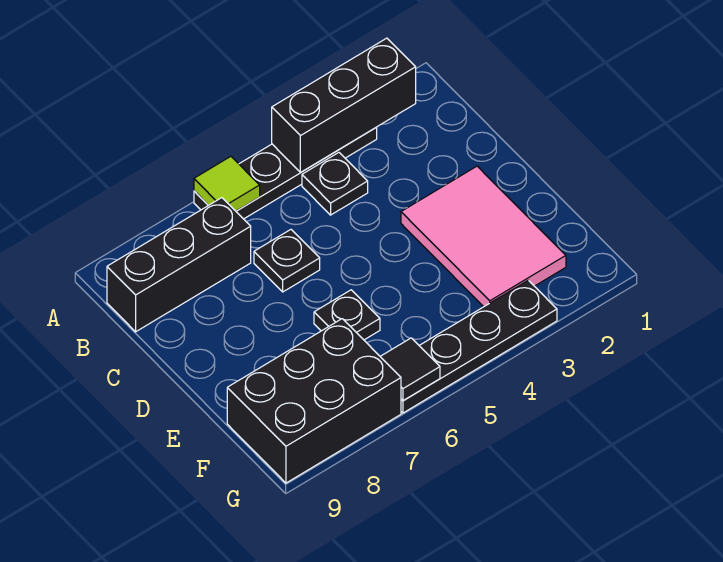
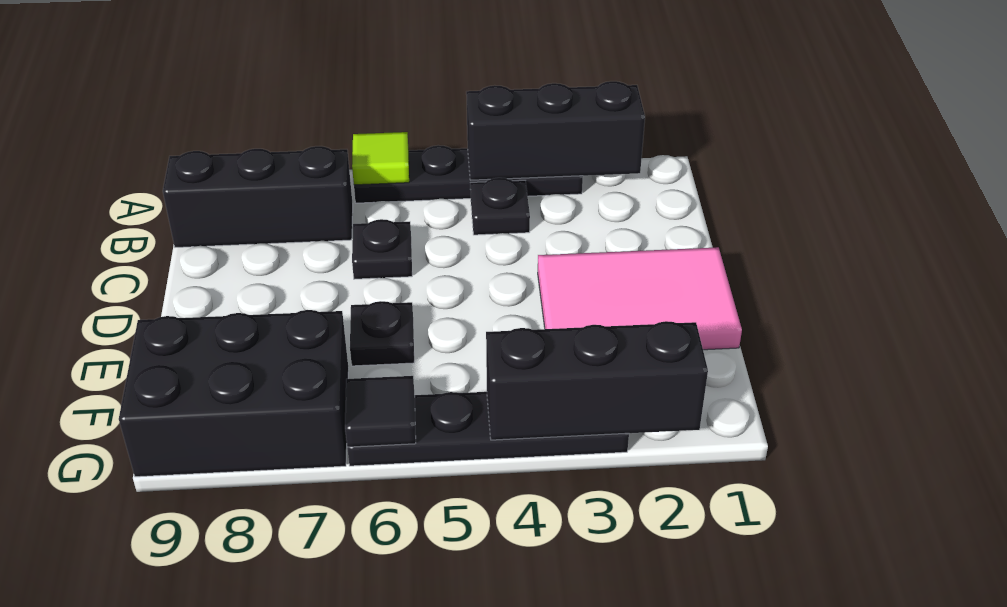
pink 2x3 tile [401,166,566,307] -> pink 2x3 tile turned to [538,247,742,350]
none -> black 1x3 brick [486,321,708,440]

